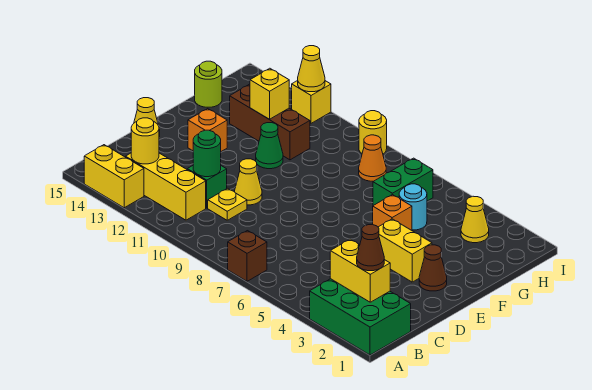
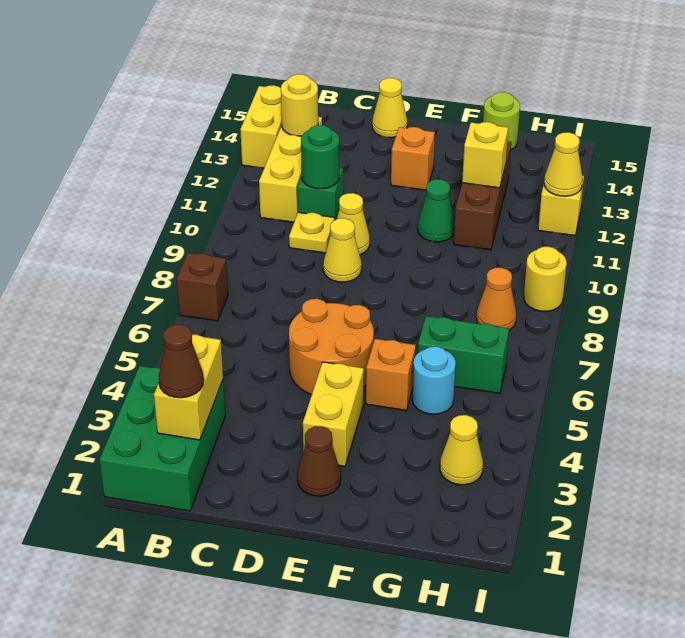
none -> orange 2x2 round brick [289,299,374,395]
none -> yellow 1x1 cone [323,218,362,282]

